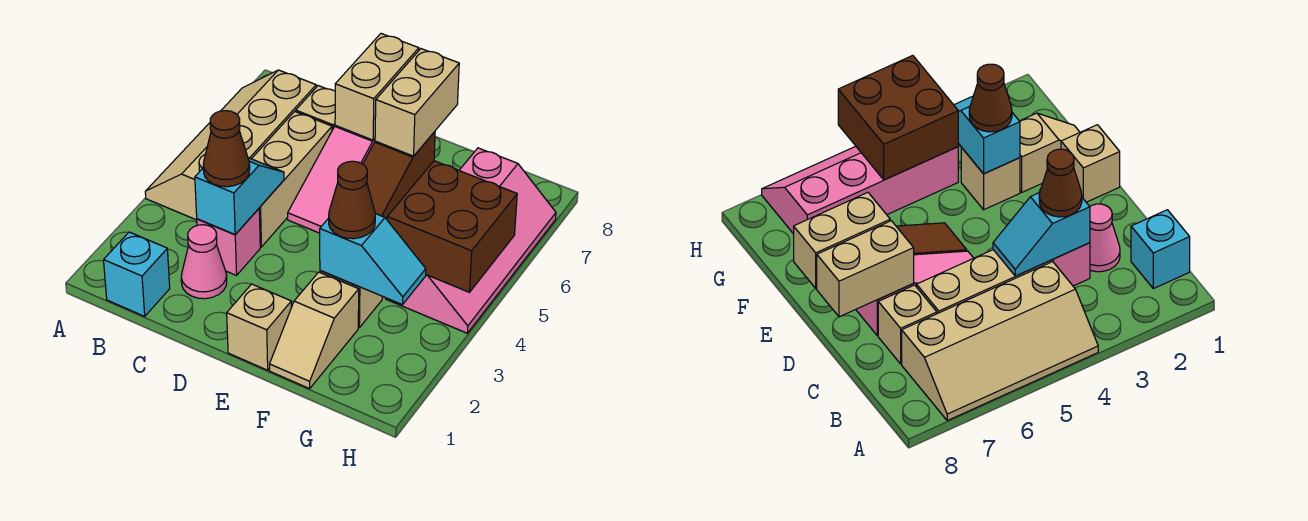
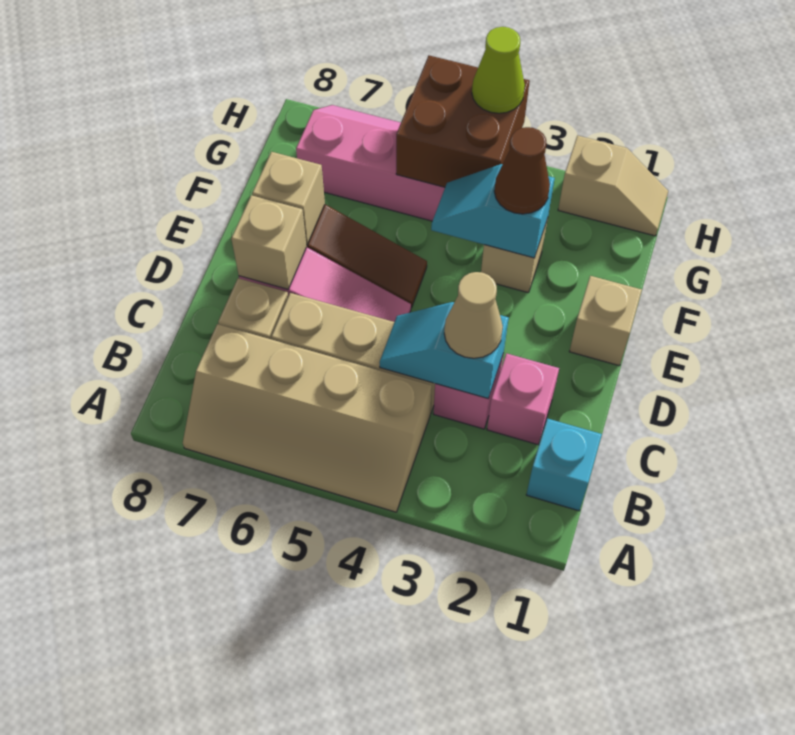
pink 1x1 cone [181,225,227,299] -> pink 1x1 brick [487,353,559,445]
brown 1x1 cone [203,111,250,187] -> tan 1x1 cone [444,272,503,358]
tan 1x2 brick [335,34,419,140] -> tan 1x1 brick [231,195,306,289]
tan 1x2 brick [375,49,459,156] -> tan 1x1 brick [252,152,325,245]
tan 1x2 slope [270,272,359,389] -> tan 1x2 slope moved to [558,135,668,236]
cyan 1x2 slope [320,214,426,305] -> cyan 1x2 slope turned to [431,164,555,258]
none -> lime 1x1 cone [472,27,525,113]

